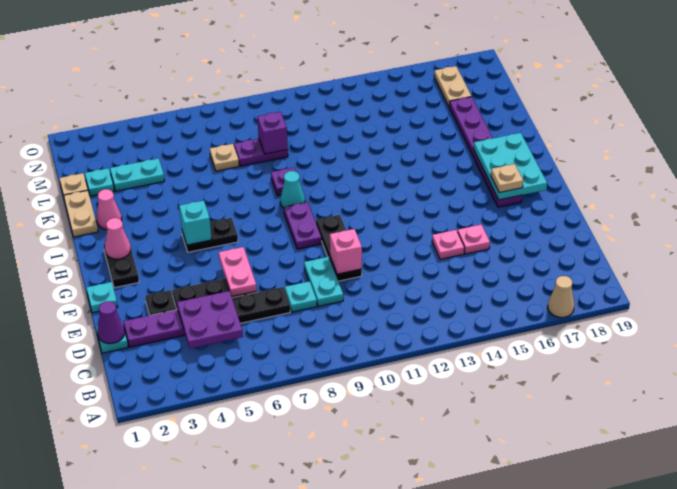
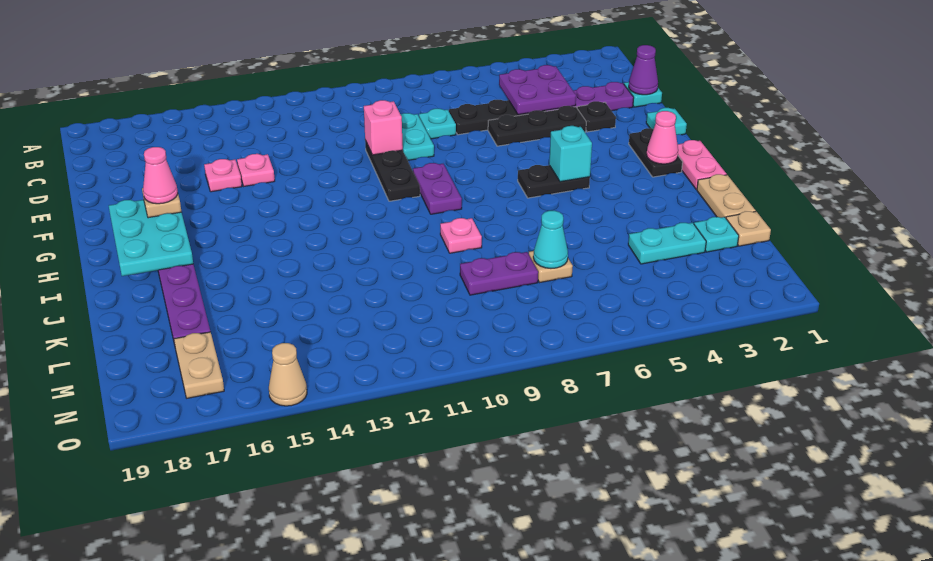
tan 1x1 cone [548,276,574,318] -> tan 1x1 cone moved to [269,343,307,406]
pink 1x2 plate [219,247,257,297] -> pink 1x2 plate moved to [678,140,727,190]
cyan 1x1 cone [280,171,305,208] -> cyan 1x1 cone moved to [533,211,568,268]
pink 1x1 cone [97,189,122,230] -> pink 1x1 cone moved to [143,147,178,204]
purple 1x1 plate [271,168,301,195] -> pink 1x1 plate [440,218,482,253]
purple 1x1 brick [257,112,288,154] -> none

